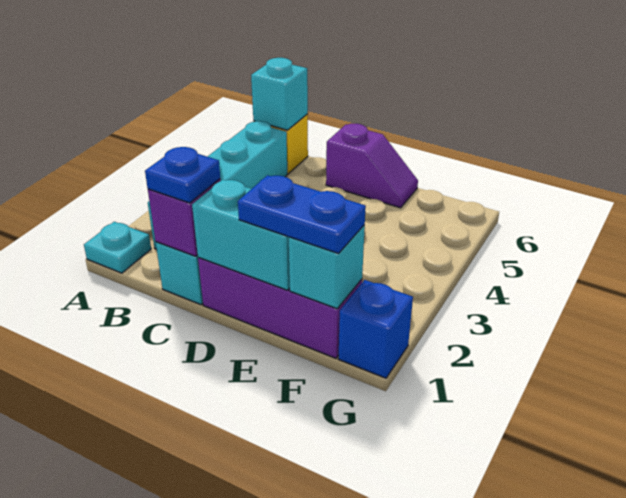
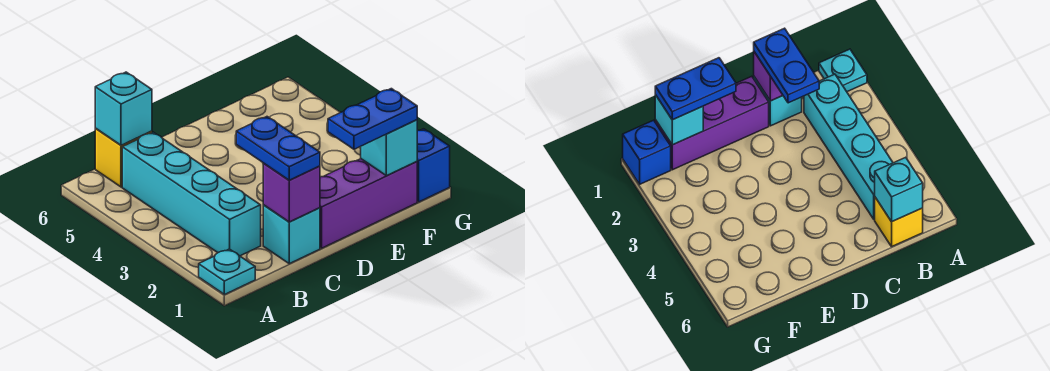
blue 1x1 plate [145,147,220,203] -> blue 1x2 plate [236,117,320,180]
cyan 1x2 brick [192,180,290,290] -> none
purple 1x2 slope [326,124,418,208] -> none

